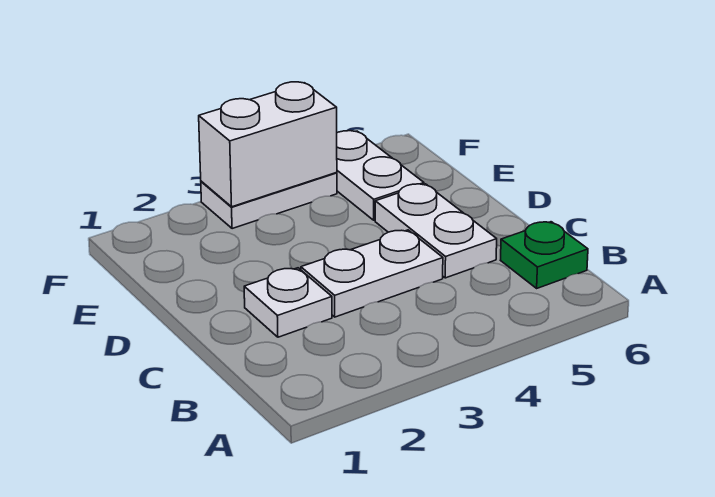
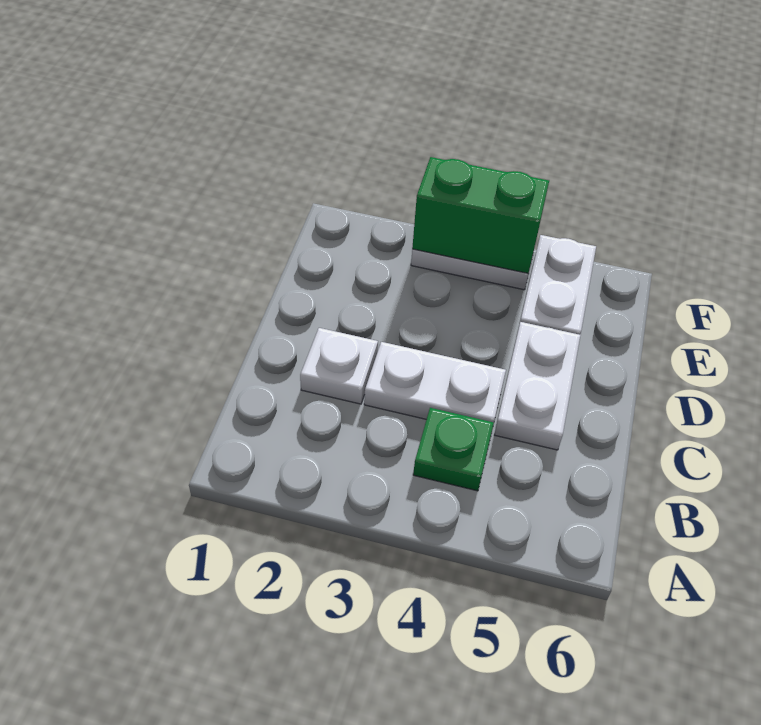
green 1x1 plate [501,222,588,288] -> green 1x1 plate moved to [413,408,494,491]
white 1x2 brick [199,82,337,207] -> green 1x2 brick [412,157,549,273]

